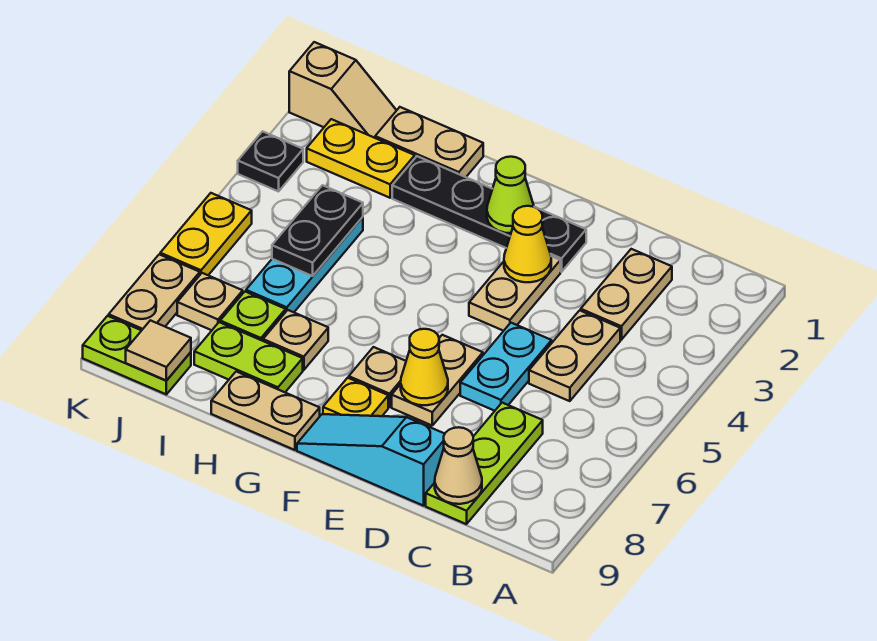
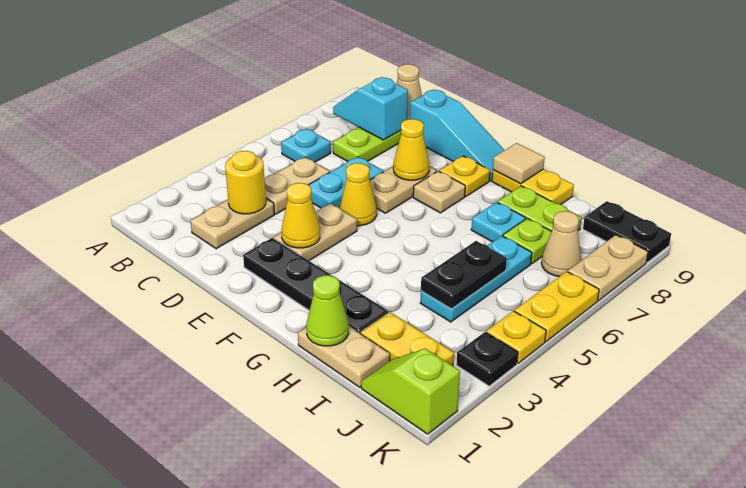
none -> cyan 1x1 plate [281,129,331,162]
none -> cyan 1x2 slope [333,77,408,140]
none -> yellow 1x1 round brick [225,151,266,214]
none -> yellow 1x1 cone [340,163,377,226]
lime 1x1 cone [487,157,534,233] -> lime 1x1 cone moved to [306,275,349,346]
tan 1x2 plate [211,372,320,450] -> yellow 1x2 plate [492,169,574,205]
tan 1x1 plate [263,310,328,370] -> cyan 1x1 plate [471,202,526,242]
tan 1x2 slope [289,42,397,138] -> lime 1x2 slope [361,348,460,434]
tan 1x1 plate [177,273,243,330] -> tan 1x1 cone [541,211,581,277]
lime 1x2 plate [83,316,191,394] -> black 1x2 plate [583,201,671,262]
tan 1x1 tile [126,320,191,381] -> tan 1x1 tile moved to [493,143,545,184]
none -> yellow 1x1 plate [486,311,546,363]

